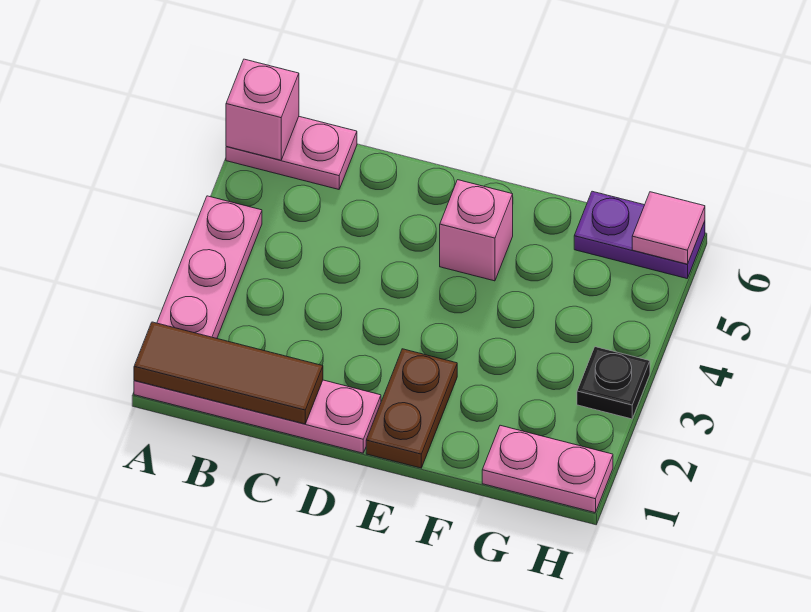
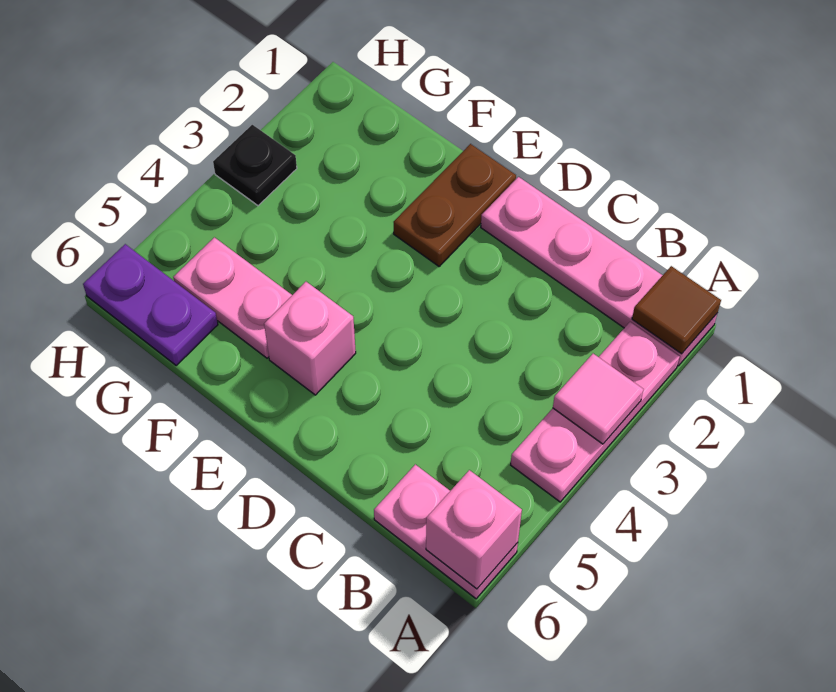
brown 1x3 tile [134,322,323,424] -> brown 1x1 tile [632,266,721,354]
pink 1x2 plate [482,425,613,512] -> pink 1x2 plate moved to [173,237,292,358]
pink 1x1 tile [632,192,705,264] -> pink 1x1 tile moved to [553,354,643,444]

